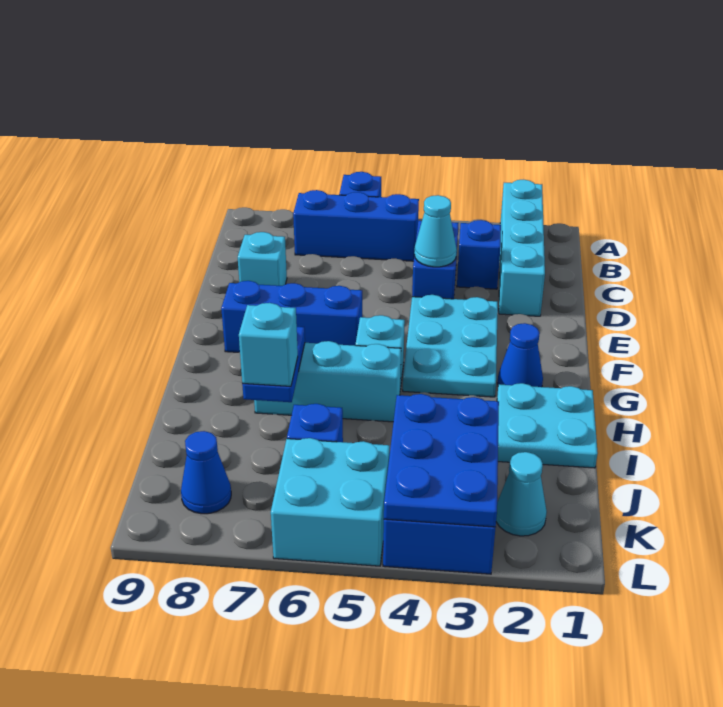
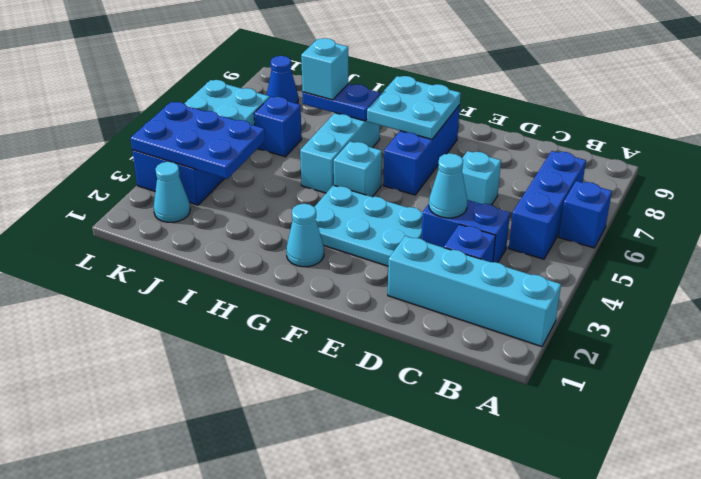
cyan 1x1 brick [238,232,287,286] -> cyan 1x1 brick moved to [462,151,501,205]
blue 1x1 cone [498,323,543,387] -> cyan 1x1 cone [286,204,324,267]
cyan 2x2 plate [497,383,598,468] -> cyan 2x2 plate moved to [367,76,461,139]

